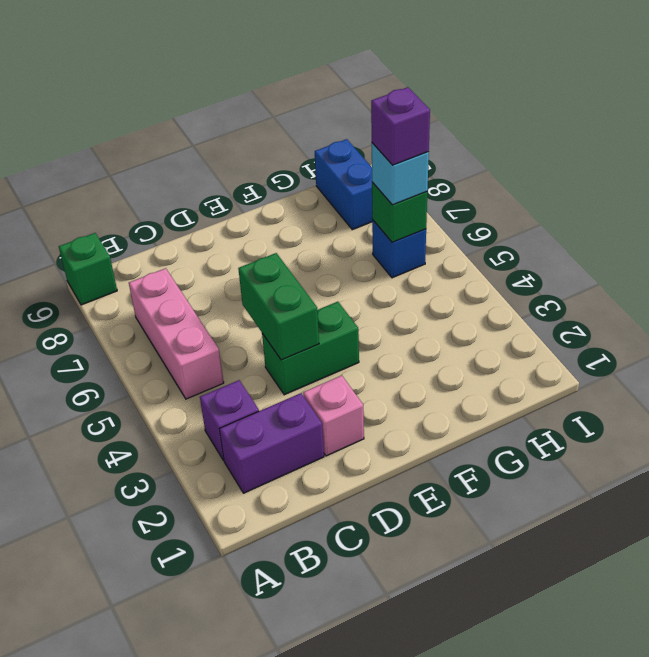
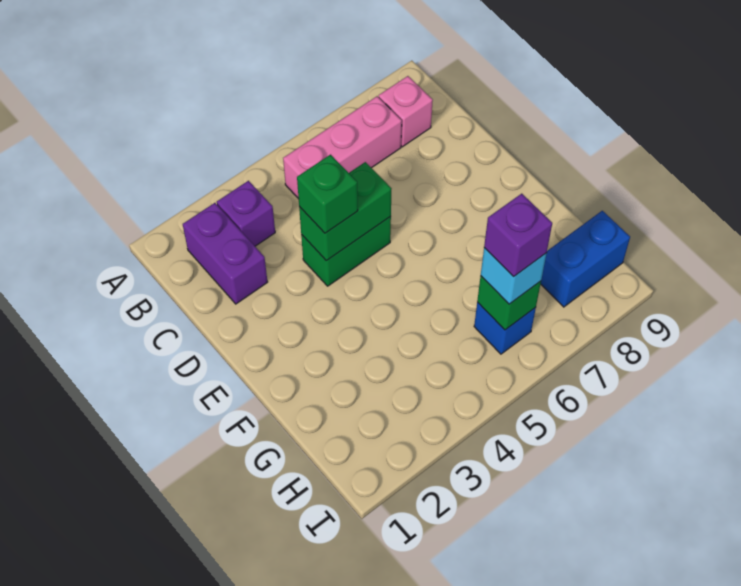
green 1x1 brick [59,233,117,305] -> green 1x1 brick moved to [297,155,358,233]
pink 1x1 brick [303,376,364,456] -> pink 1x1 brick moved to [379,76,433,147]
green 1x2 brick [262,302,359,395] -> green 1x2 brick turned to [301,216,391,286]

